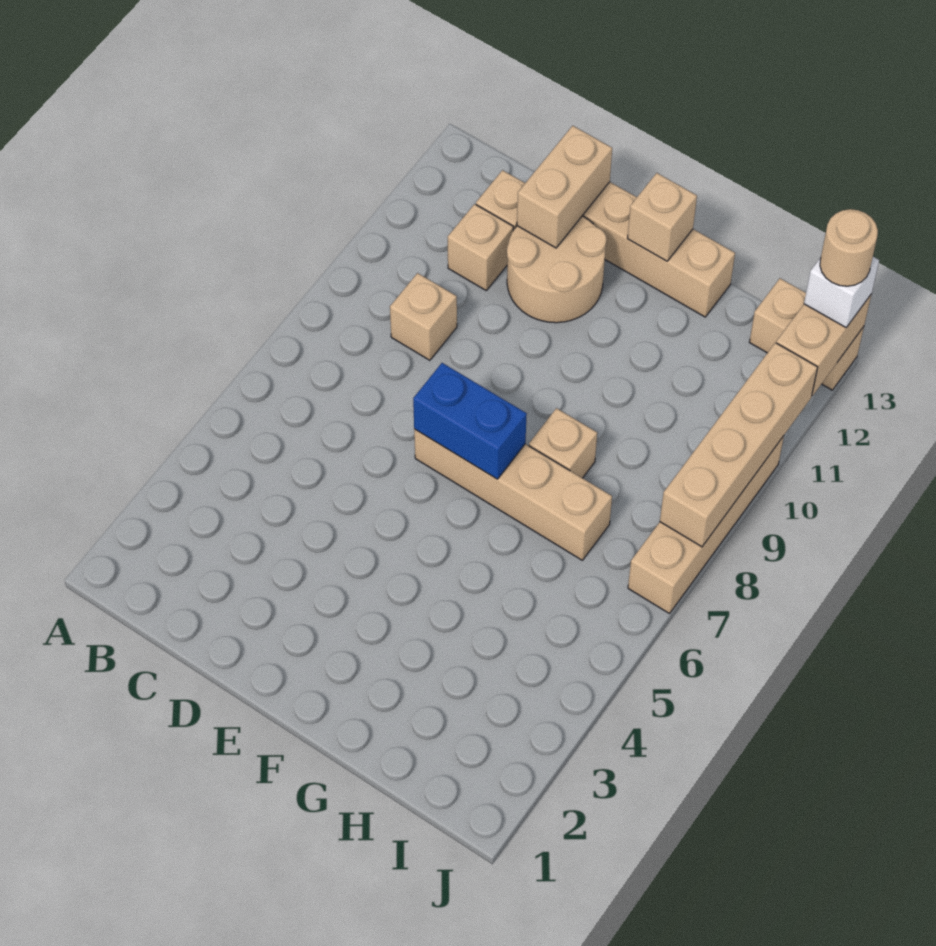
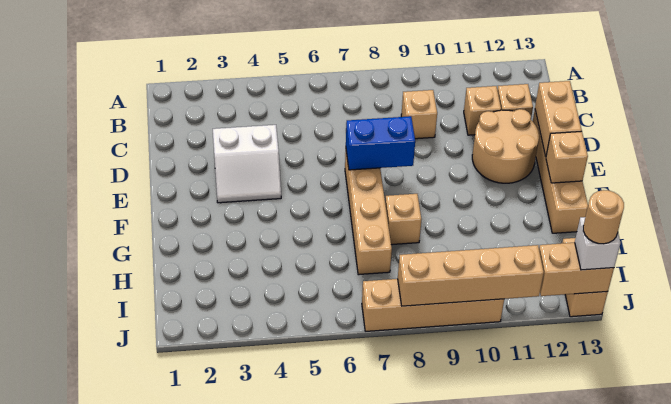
none -> white 2x2 slope [213,125,281,203]
tan 1x2 brick [517,126,612,248] -> tan 1x2 brick turned to [535,81,582,157]
blue 1x2 brick [413,363,527,479] -> blue 1x2 brick turned to [346,116,415,170]

